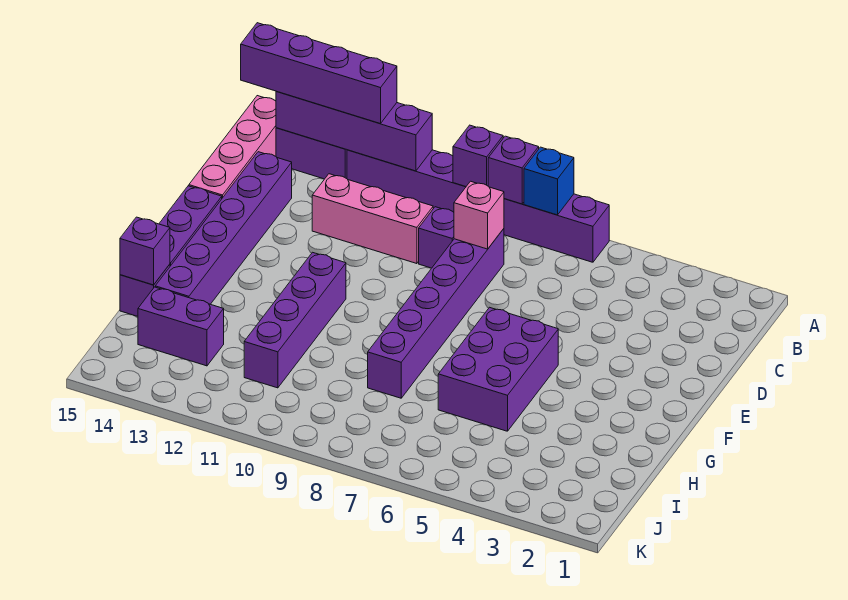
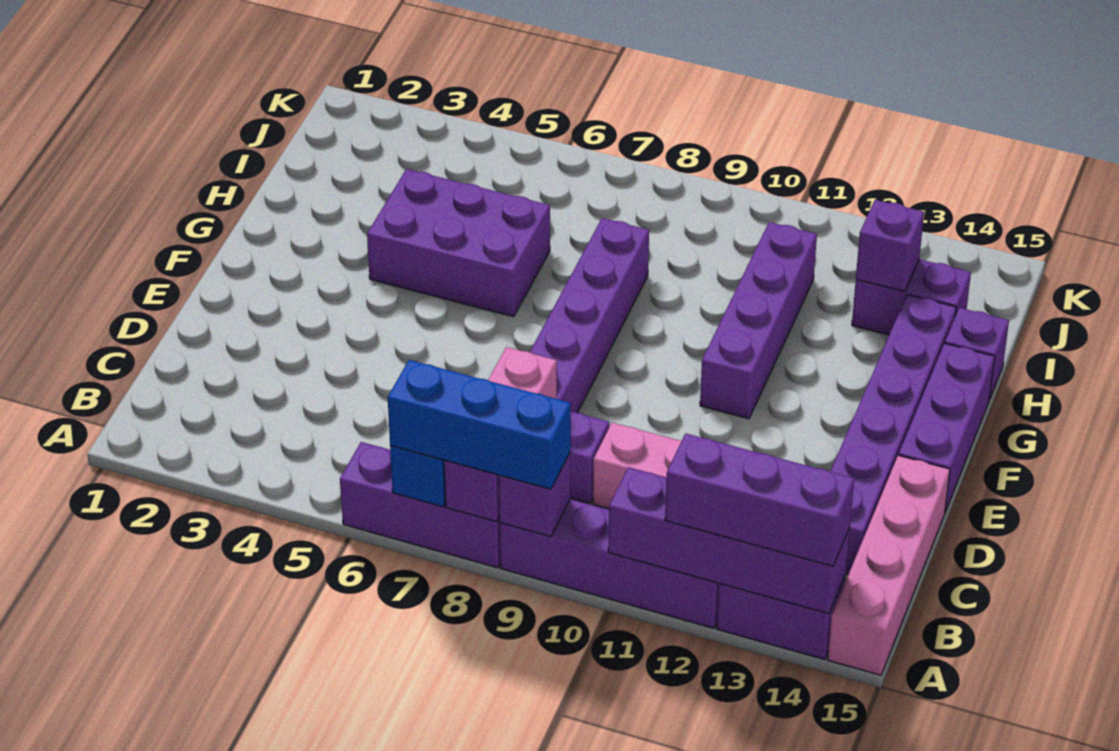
none -> blue 1x3 brick [388,360,571,489]
purple 1x4 brick [241,23,397,124] -> purple 1x3 brick [665,433,854,566]
purple 2x3 brick [438,307,558,431] -> purple 2x3 brick turned to [367,169,550,317]
purple 1x1 brick [120,217,170,285] -> purple 1x1 brick moved to [856,200,924,292]

